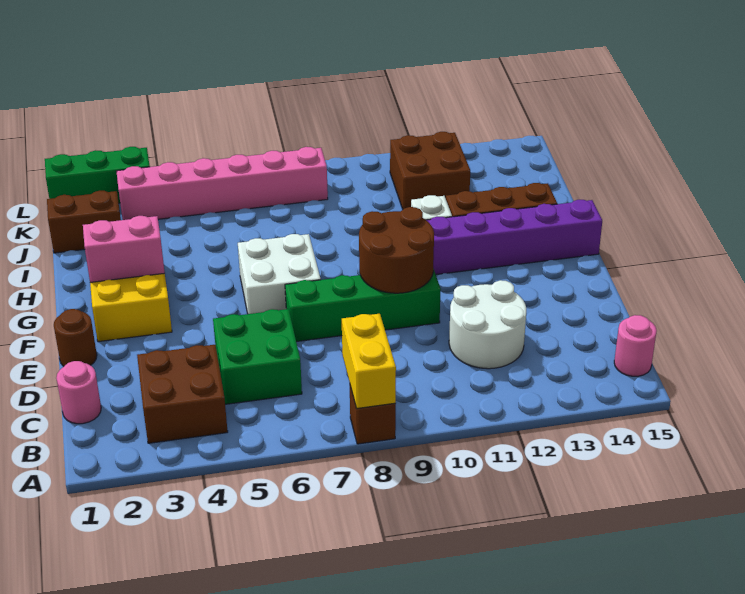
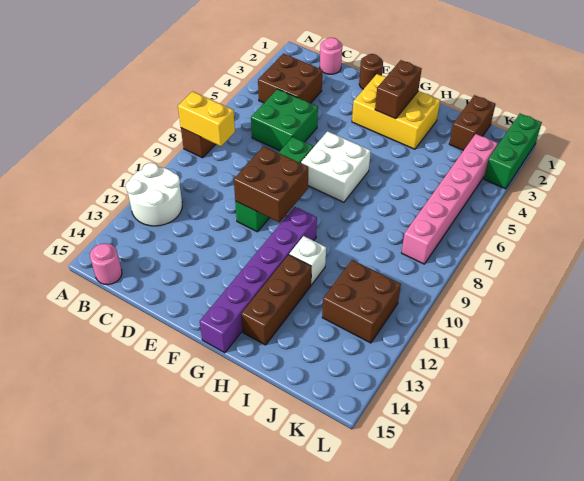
white 2x2 round brick [449,280,526,369] -> white 2x2 round brick moved to [126,163,182,226]
brown 2x2 round brick [359,207,434,293] -> brown 2x2 brick [234,146,308,222]
pink 1x2 brick [83,216,165,282] -> brown 1x2 brick [375,60,422,119]

